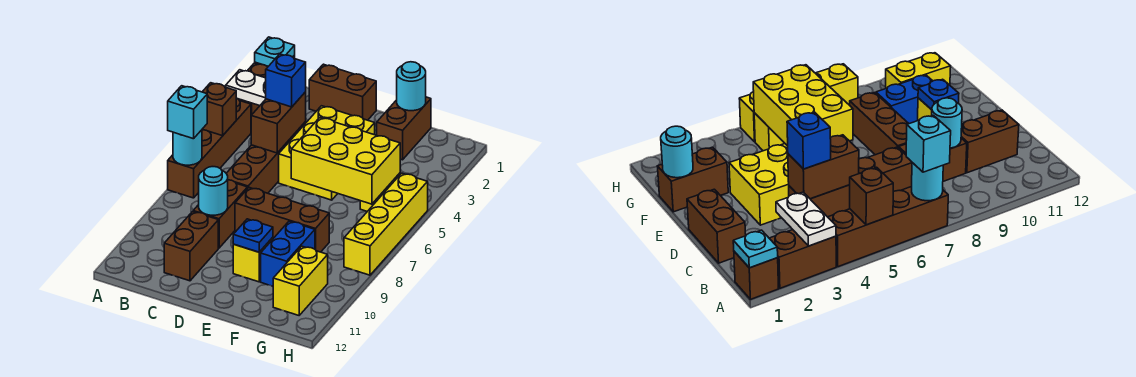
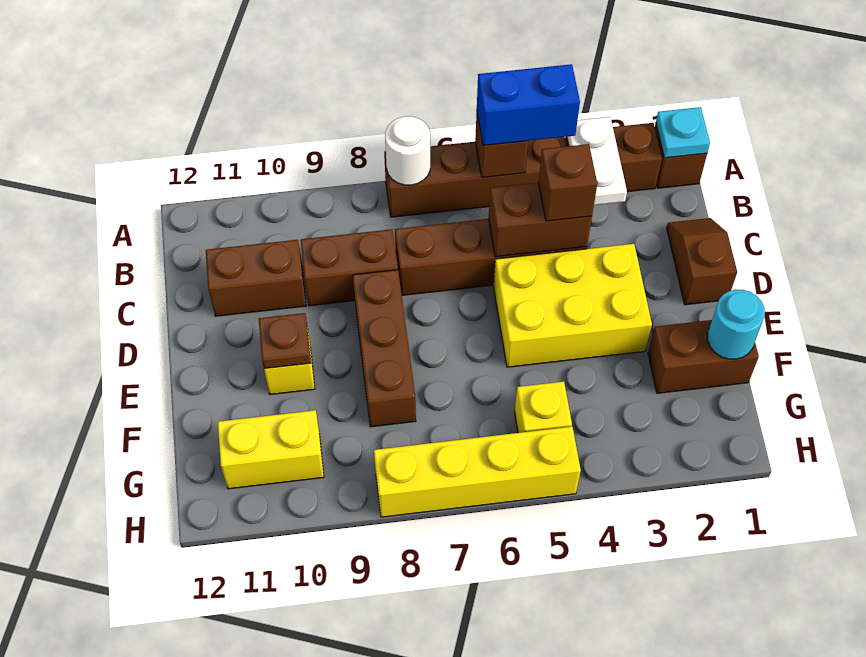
cyan 1x1 round brick [173,130,202,165] -> white 1x1 round brick [385,116,430,185]
cyan 1x1 brick [168,86,207,139] -> none
brown 1x2 brick [309,64,376,120] -> brown 1x2 slope [667,218,737,305]
blue 1x1 brick [266,54,306,107] -> brown 1x1 brick [538,144,597,221]
cyan 1x1 round brick [199,167,228,215] -> none
yellow 2x3 brick [291,118,400,204] -> none
blue 1x1 plate [233,219,273,252] -> brown 1x1 plate [259,313,311,369]
blue 1x2 brick [261,221,315,286] -> blue 1x2 brick moved to [477,64,580,145]

